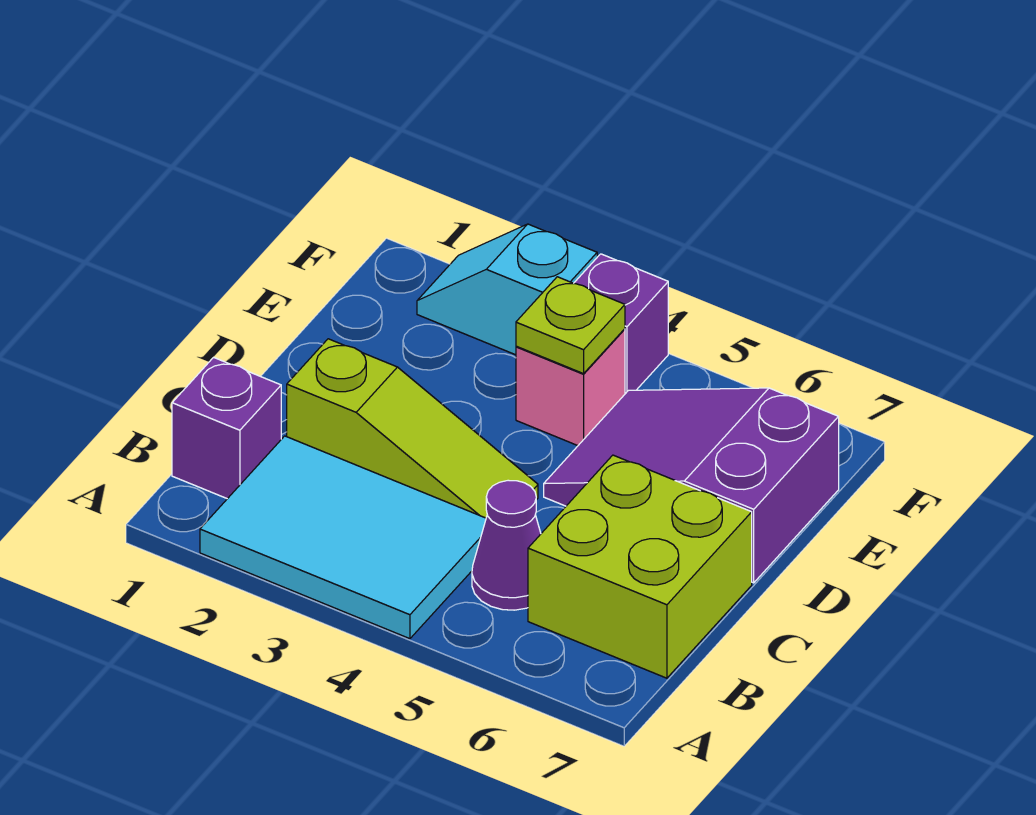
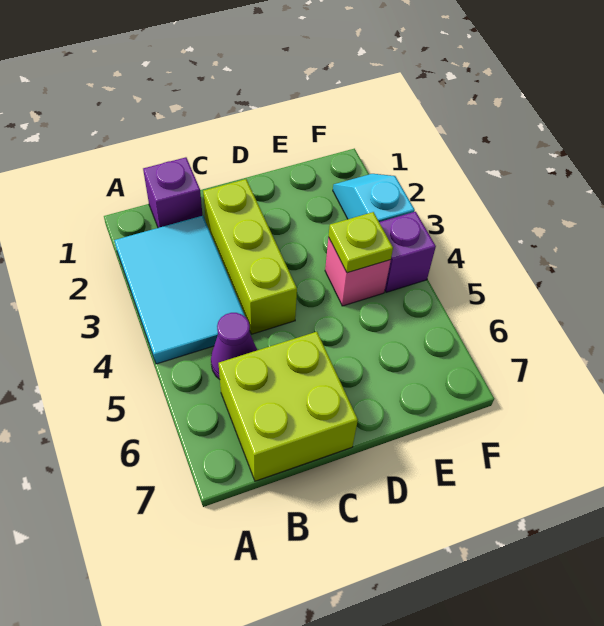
lime 1x3 slope [287,339,538,518] -> lime 1x3 brick [203,179,297,334]
purple 2x3 slope [544,388,839,583] -> none

